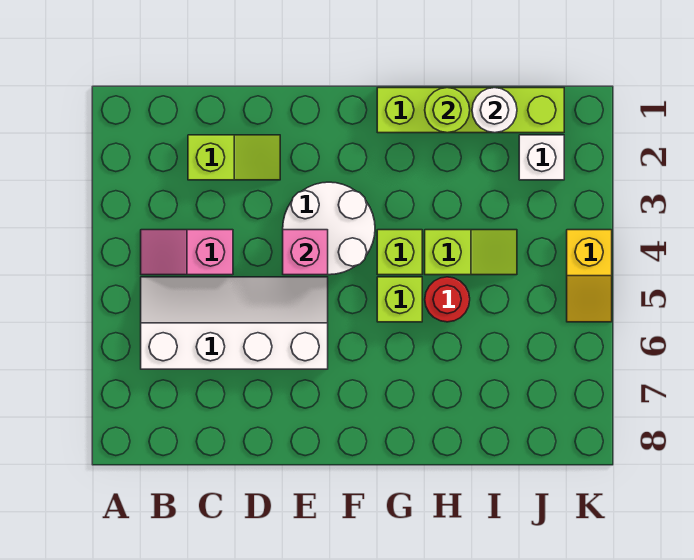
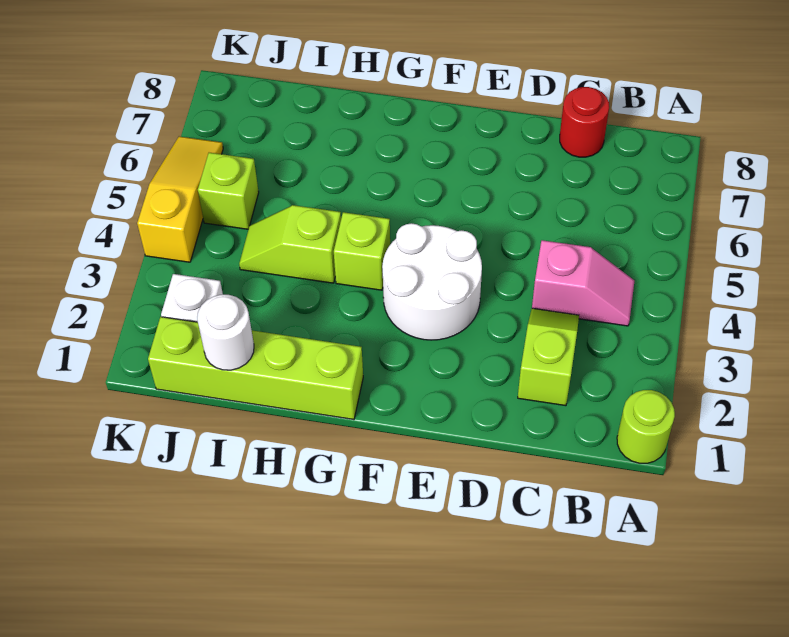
white 2x4 slope [141,277,328,369] -> none
lime 1x2 slope [188,135,280,180] -> lime 1x2 slope turned to [518,308,579,406]
pink 1x1 brick [283,230,328,275] -> none
lime 1x1 brick [377,277,422,322] -> lime 1x1 brick moved to [198,153,259,229]
lime 1x1 round brick [425,88,470,133] -> lime 1x1 round brick moved to [617,390,675,463]
red 1x1 round brick [425,277,470,322] -> red 1x1 round brick moved to [560,87,609,157]
yellow 1x2 slope [567,230,612,322] -> yellow 1x3 slope [137,137,223,262]

